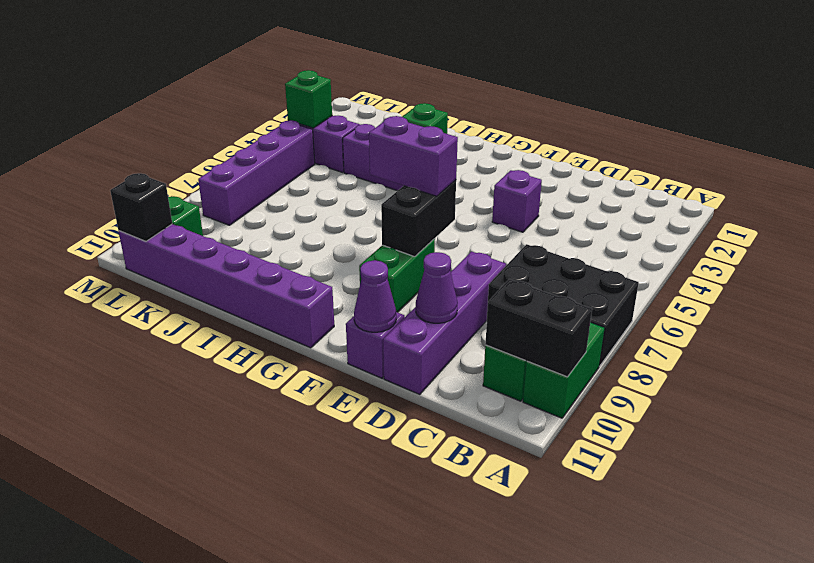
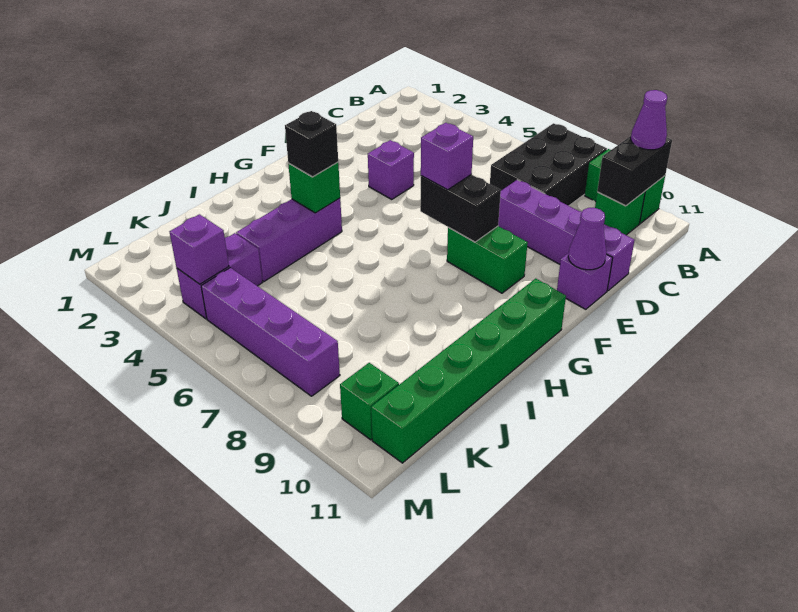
purple 1x1 cone [416,252,458,323] -> purple 1x1 cone moved to [631,90,667,150]
purple 1x2 brick [369,116,458,196] -> purple 1x1 brick [421,123,473,190]
purple 1x6 brick [119,224,334,348] -> green 1x6 brick [371,279,566,463]
green 1x1 brick [285,70,332,128] -> purple 1x1 brick [170,214,229,284]
black 1x1 brick [110,173,172,242] -> black 1x1 brick moved to [285,111,338,177]

